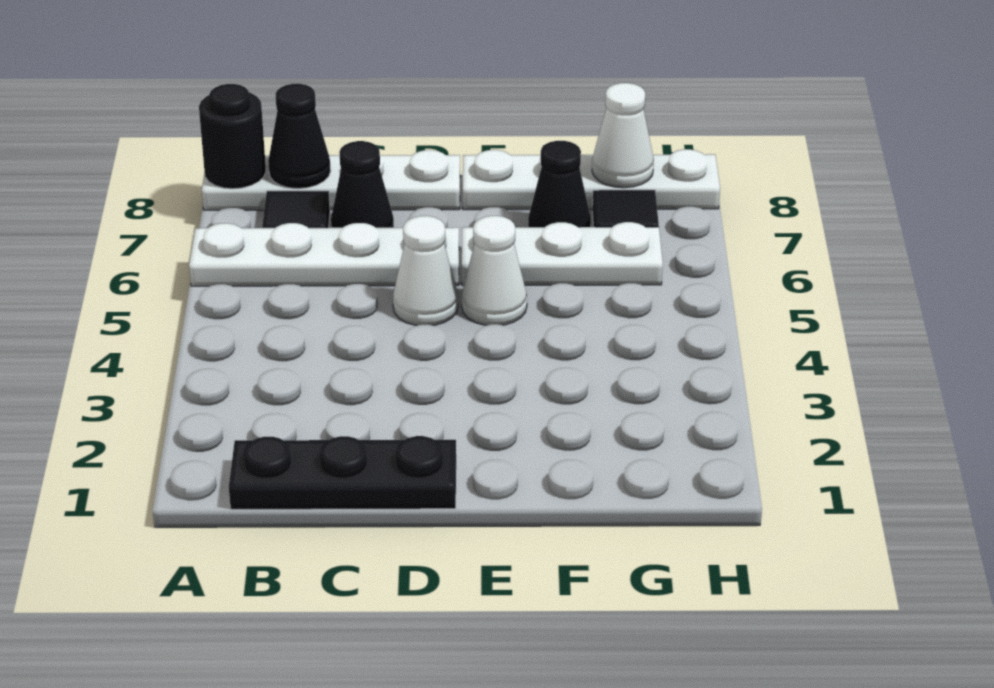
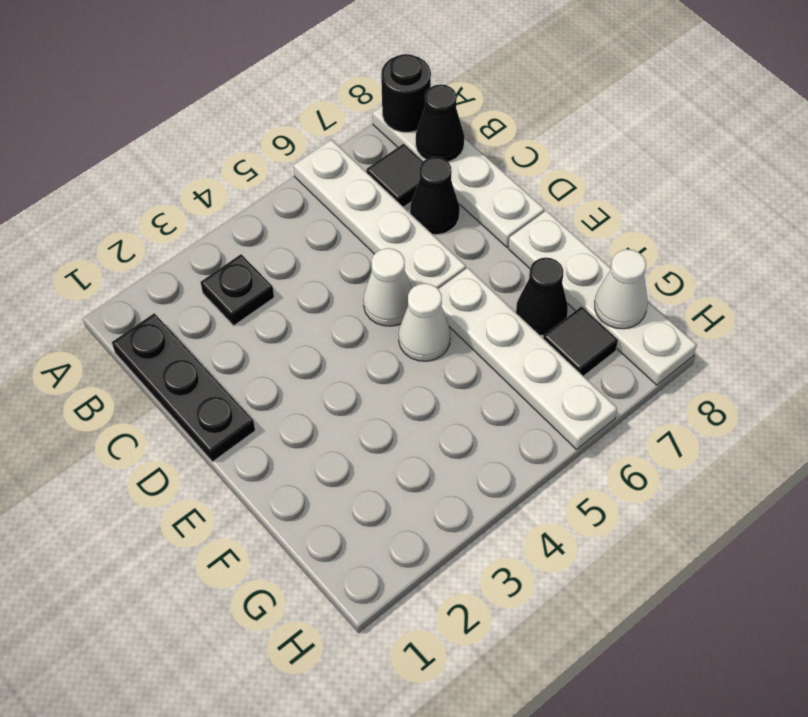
none -> black 1x1 plate [200,254,274,326]
white 1x3 plate [462,222,663,286] -> white 1x4 plate [439,268,617,450]

